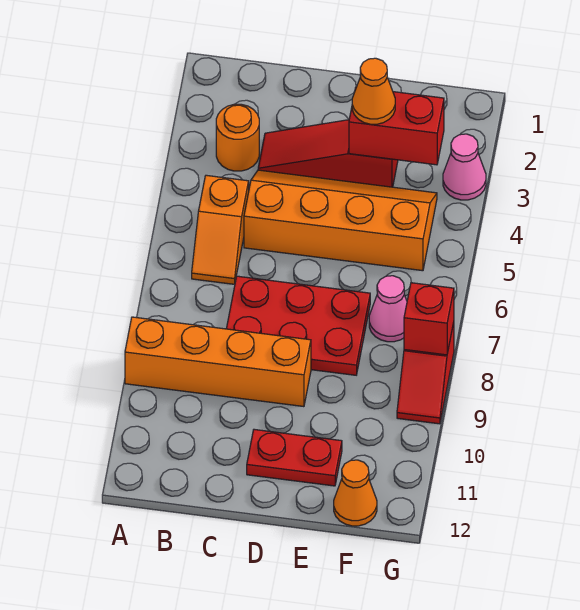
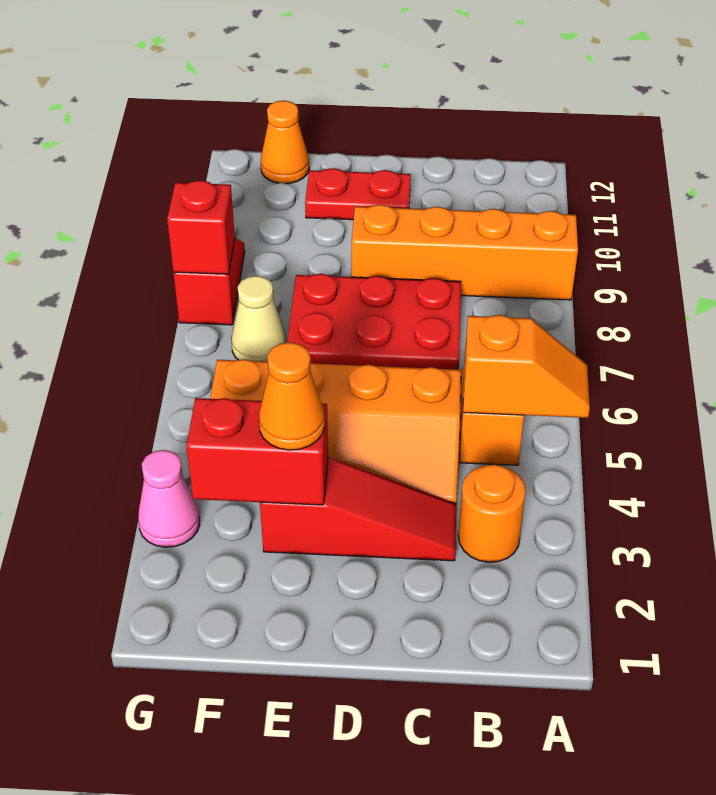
none -> orange 1x2 slope [463,315,590,418]
pink 1x1 cone [369,276,407,342] -> tan 1x1 cone [231,276,286,362]

